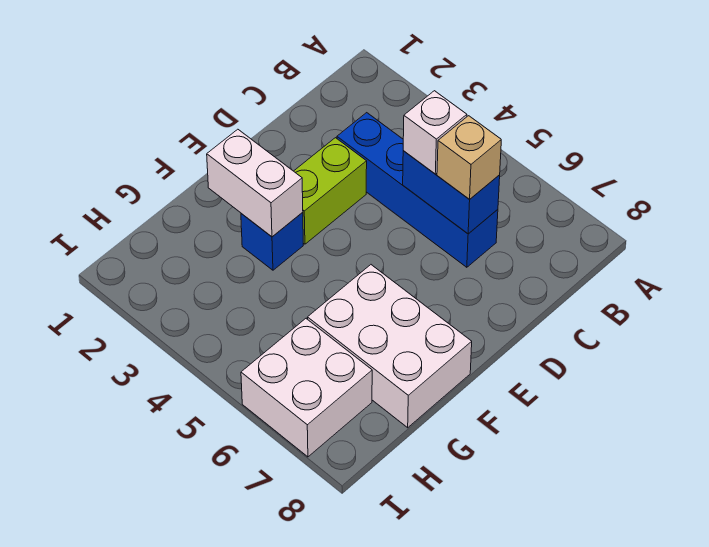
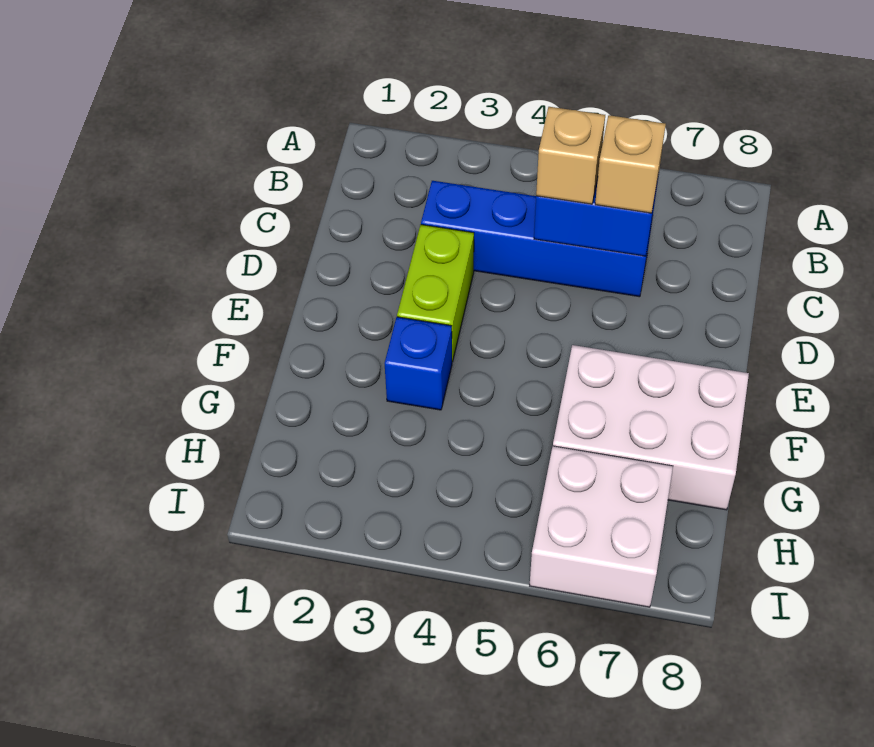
white 1x1 brick [403,91,467,174] -> tan 1x1 brick [536,107,605,204]
white 1x2 brick [207,129,303,237] -> none

